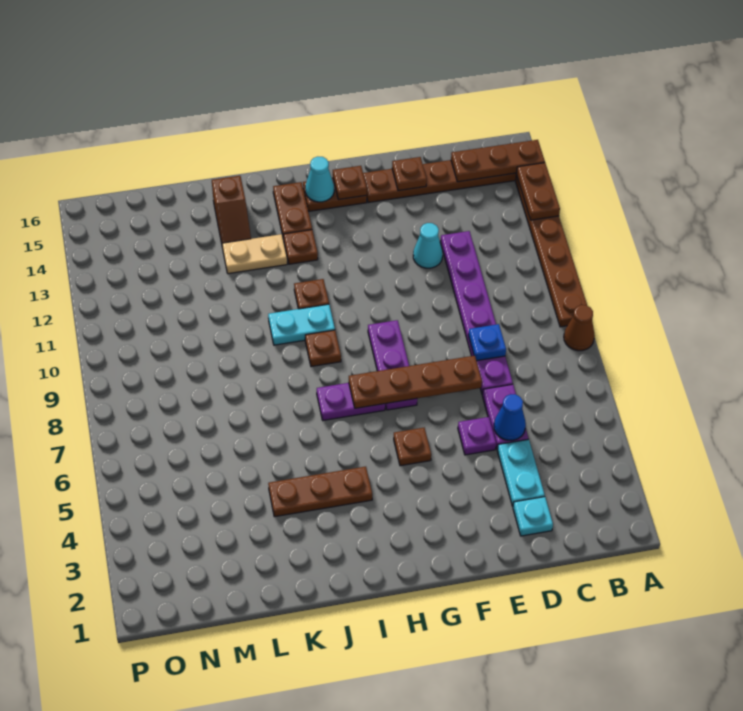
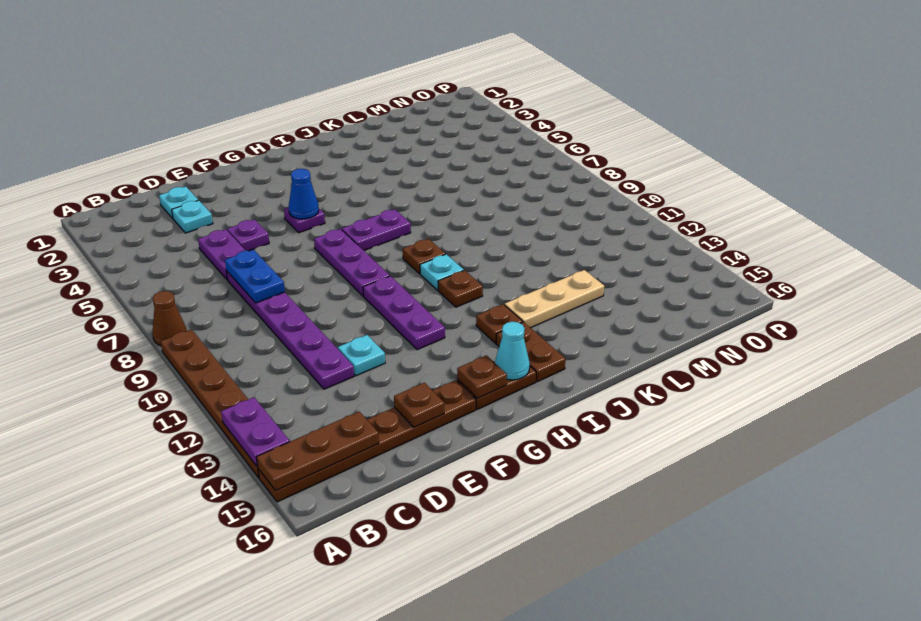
brown 1x2 plate [516,163,560,220] -> purple 1x2 plate [221,398,290,466]
cyan 1x2 plate [497,439,545,506] -> cyan 1x1 plate [172,200,213,233]
blue 1x1 cone [494,394,526,440] -> blue 1x1 cone moved to [289,169,319,219]
blue 1x1 plate [469,324,506,361] -> blue 1x2 plate [225,249,285,303]
brown 1x4 plate [349,356,482,408] -> none
cyan 1x1 cone [413,223,443,268] -> cyan 1x1 plate [338,335,385,376]
brown 1x1 plate [394,428,431,466] -> purple 1x1 plate [284,207,325,233]
none -> purple 1x3 plate [363,276,445,350]
brown 1x3 plate [268,467,372,517] -> none
cyan 1x2 plate [268,304,335,345] -> cyan 1x1 plate [420,254,464,290]
tan 1x2 plate [222,234,287,274] -> tan 1x3 plate [505,270,604,328]
brown 1x2 slope [212,176,251,243] -> none

